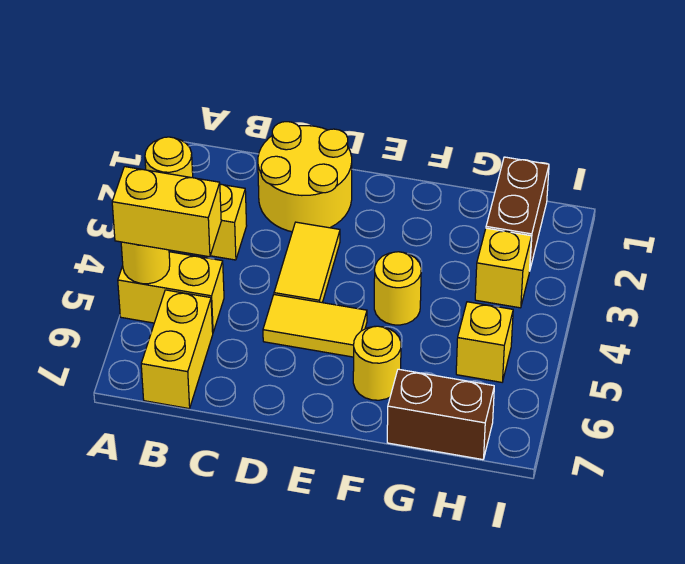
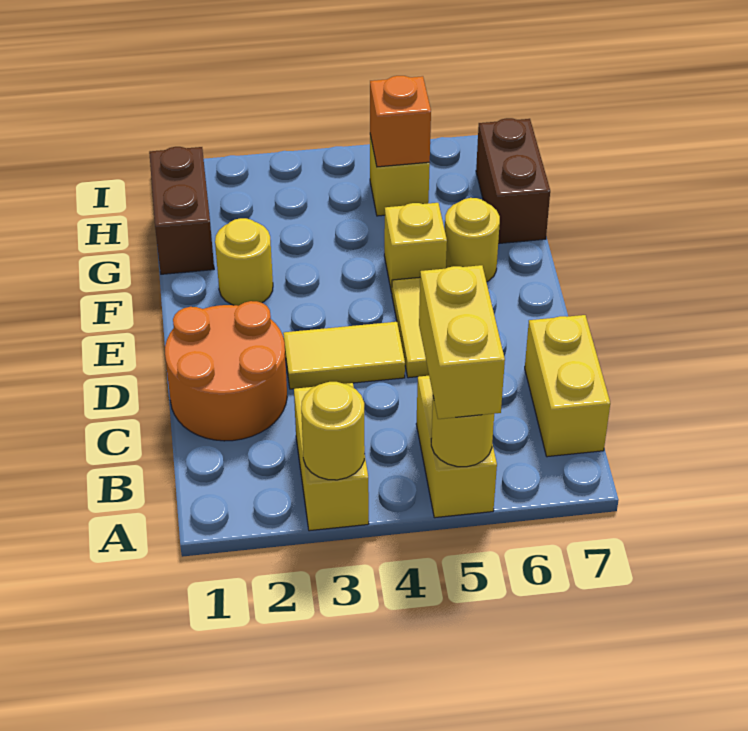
yellow 1x2 brick [141,290,213,408] -> yellow 1x2 brick turned to [525,315,610,457]
yellow 2x2 round brick [258,122,352,232] -> orange 2x2 round brick [165,301,287,441]
yellow 1x1 round brick [374,252,421,325] -> yellow 1x1 round brick moved to [215,218,273,306]
brown 1x2 brick [486,157,549,271] -> brown 1x2 brick turned to [149,147,214,274]
yellow 1x1 brick [475,228,531,308] -> yellow 1x1 brick moved to [384,203,447,293]
none -> orange 1x1 brick [370,76,431,167]

